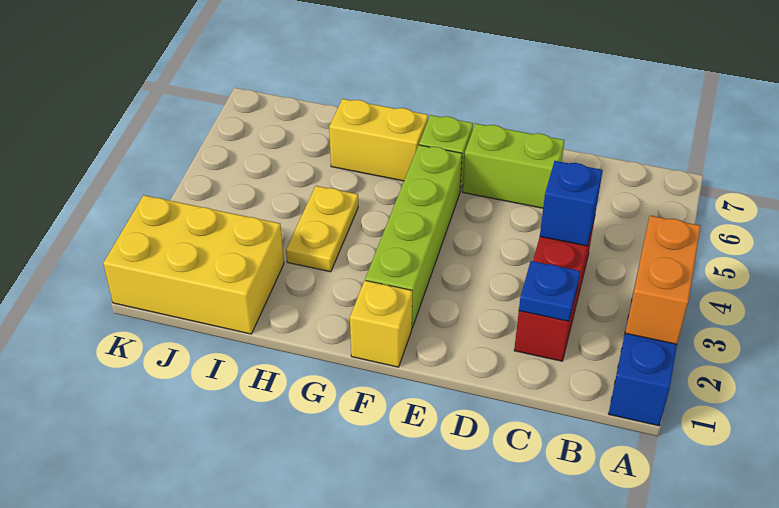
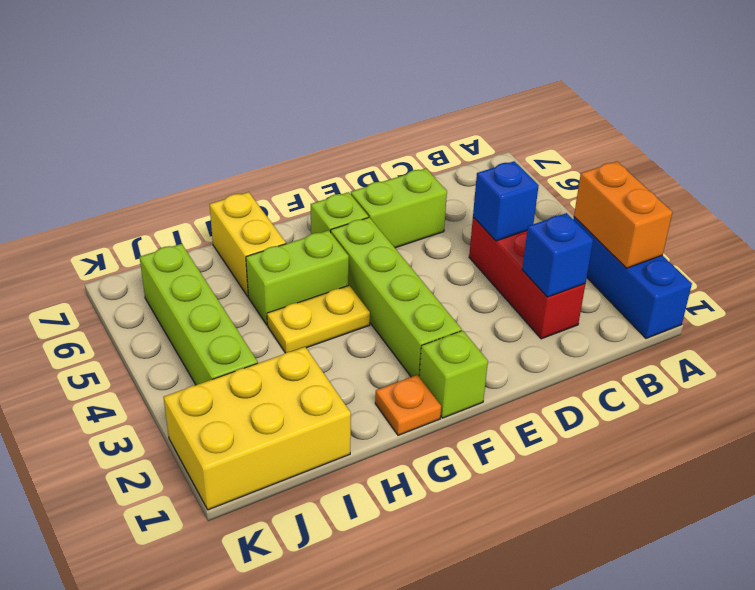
blue 1x1 plate [519,261,580,321] -> blue 1x1 brick [522,213,593,297]
yellow 1x1 brick [350,281,412,367] -> lime 1x1 brick [419,331,488,418]
none -> orange 1x1 plate [375,375,441,435]
none -> lime 1x2 brick [246,230,349,325]
yellow 1x2 brick [329,99,428,181] -> yellow 1x2 brick turned to [209,192,286,296]
yellow 1x2 plate [286,186,358,272] -> yellow 1x2 plate turned to [267,285,370,353]
none -> lime 1x4 brick [140,244,258,385]

